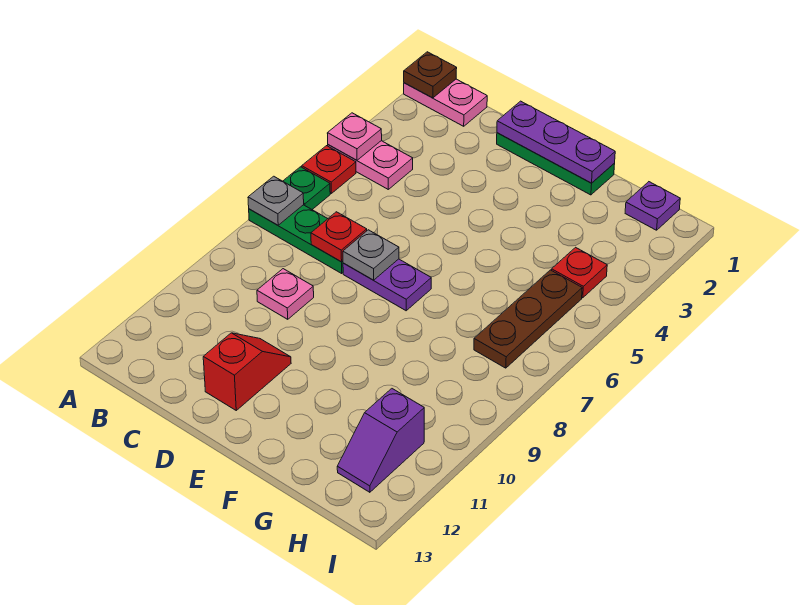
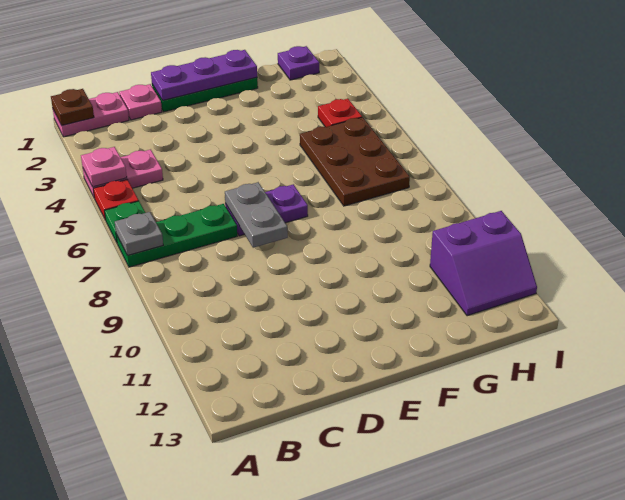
red 1x1 plate [311,212,367,262] -> none
pink 1x1 plate [257,269,314,319] -> pink 1x1 plate moved to [119,84,162,120]
grey 1x1 plate [343,230,399,280] -> grey 1x2 plate [225,182,288,248]
red 1x2 slope [203,333,291,410] -> none
brown 1x3 plate [474,270,582,368] -> brown 2x3 plate [300,117,410,206]
purple 1x2 slope [337,389,424,492] -> purple 2x2 slope [430,211,537,316]

